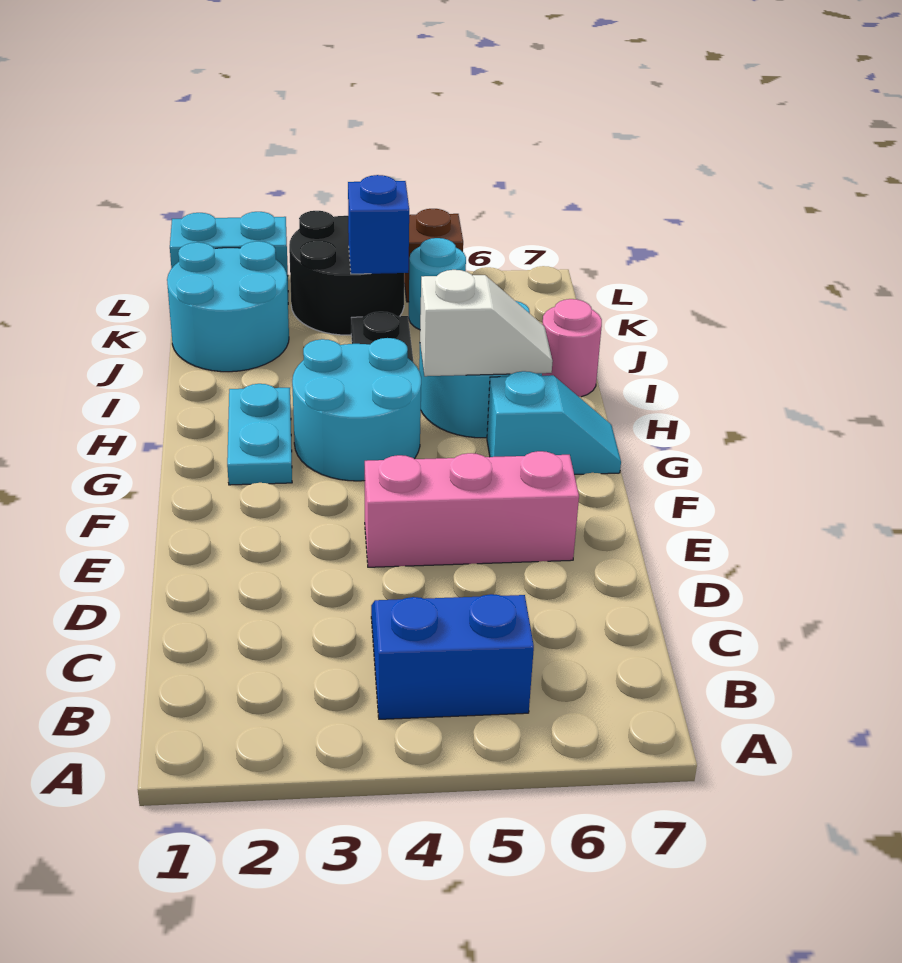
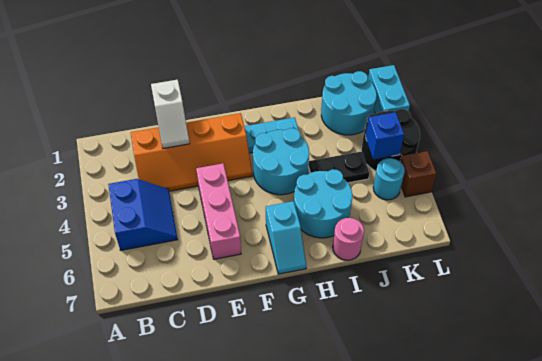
none -> orange 2x4 slope [131,113,252,191]
white 1x2 slope [420,270,553,376] -> white 1x2 slope moved to [151,80,190,148]

